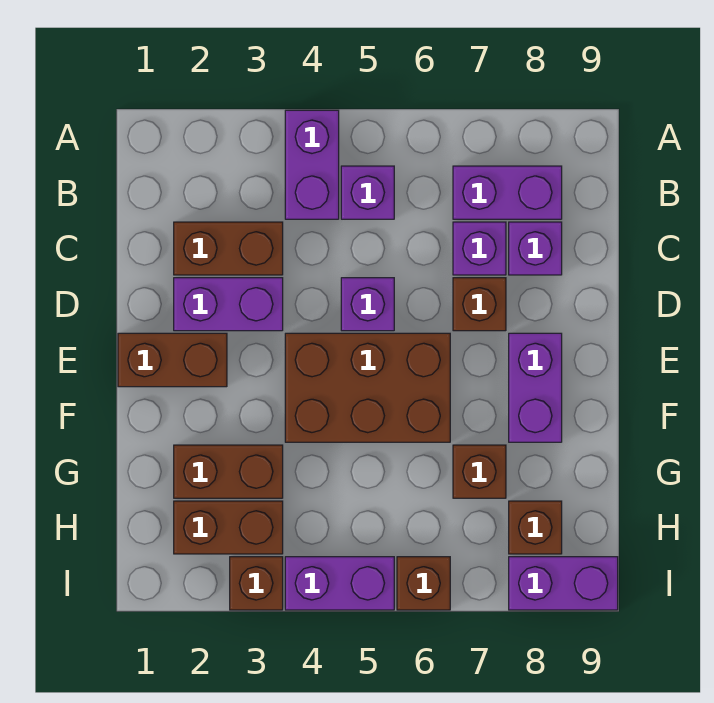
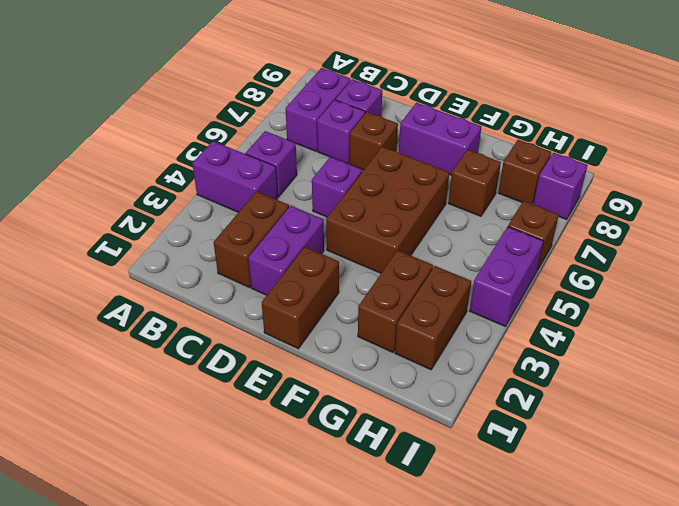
brown 1x1 brick [230,557,283,610] -> none
purple 1x2 brick [509,557,618,610] -> purple 1x1 brick [533,153,588,219]

